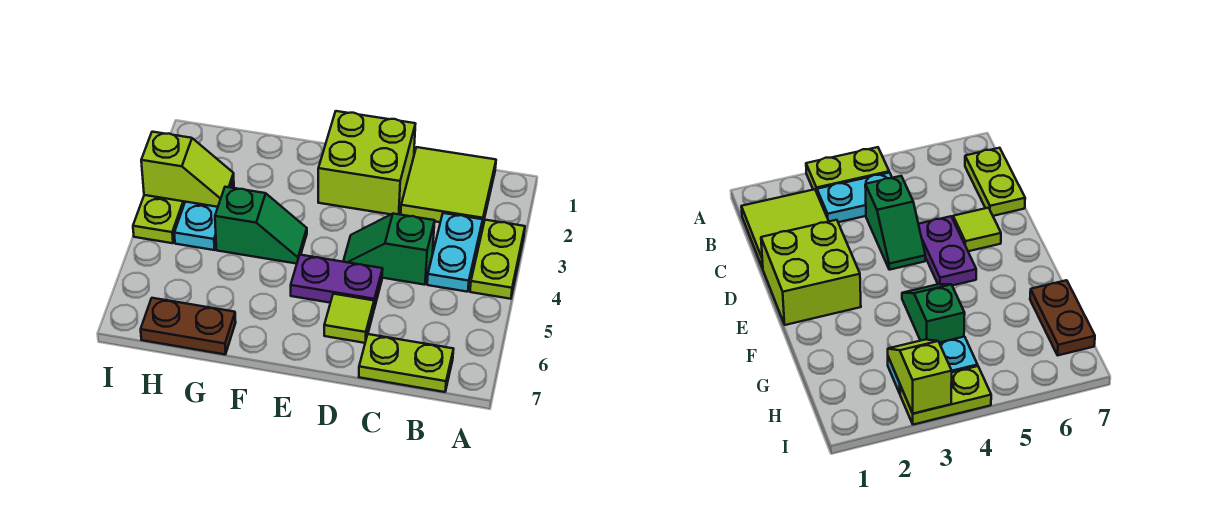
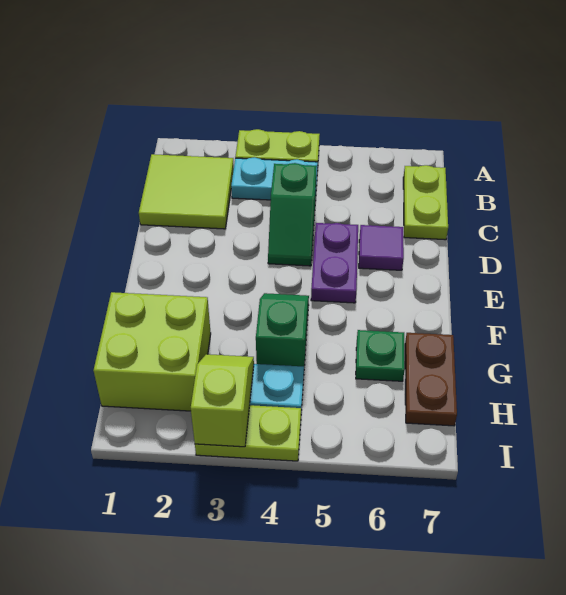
lime 2x2 brick [318,111,415,214] -> lime 2x2 brick moved to [93,292,211,411]
lime 1x1 tile [324,294,374,343] -> purple 1x1 tile [359,225,404,270]
none -> green 1x1 plate [356,330,405,381]

